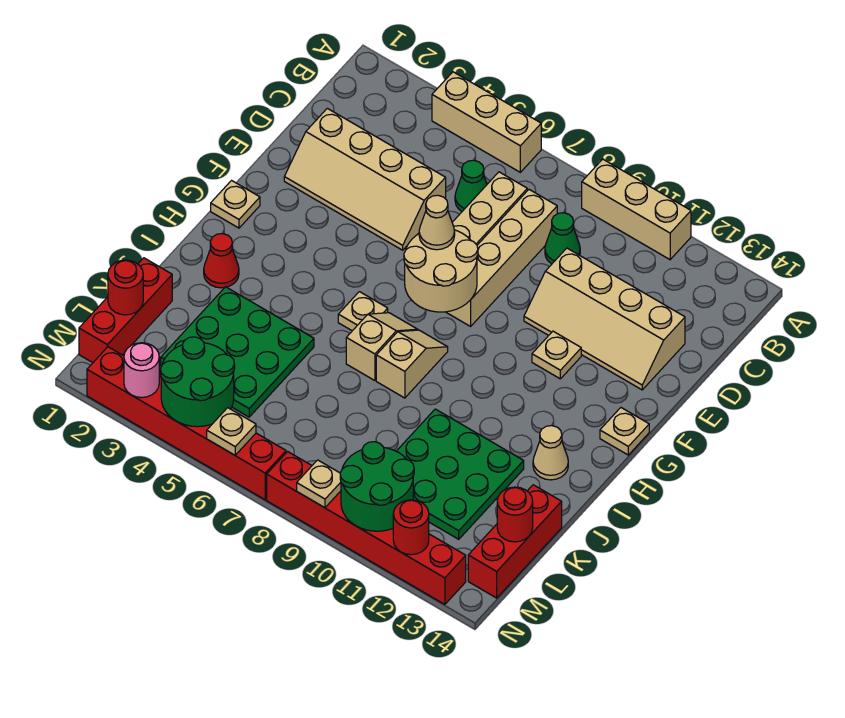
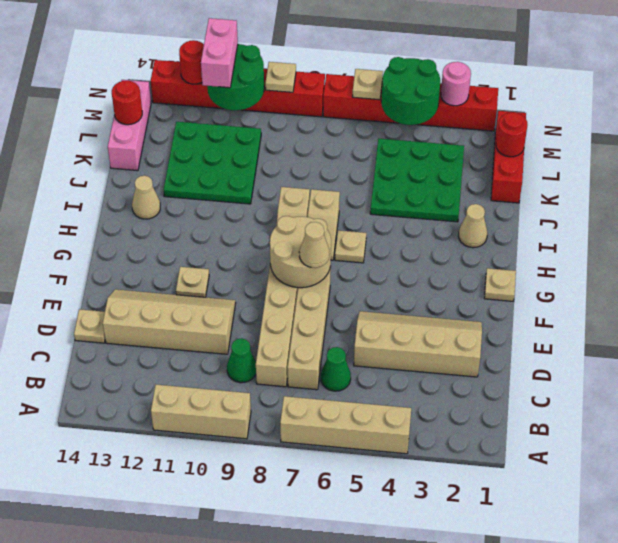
tan 1x3 brick [432,72,541,172] -> tan 1x4 brick [280,396,411,454]
tan 1x1 plate [600,408,649,455] -> tan 1x1 plate moved to [74,309,105,343]
red 1x1 cone [204,234,239,288] -> tan 1x1 cone [459,204,487,248]
red 1x3 brick [468,485,562,598] -> pink 1x3 brick [108,80,151,171]
none -> pink 1x2 brick [201,18,238,88]

